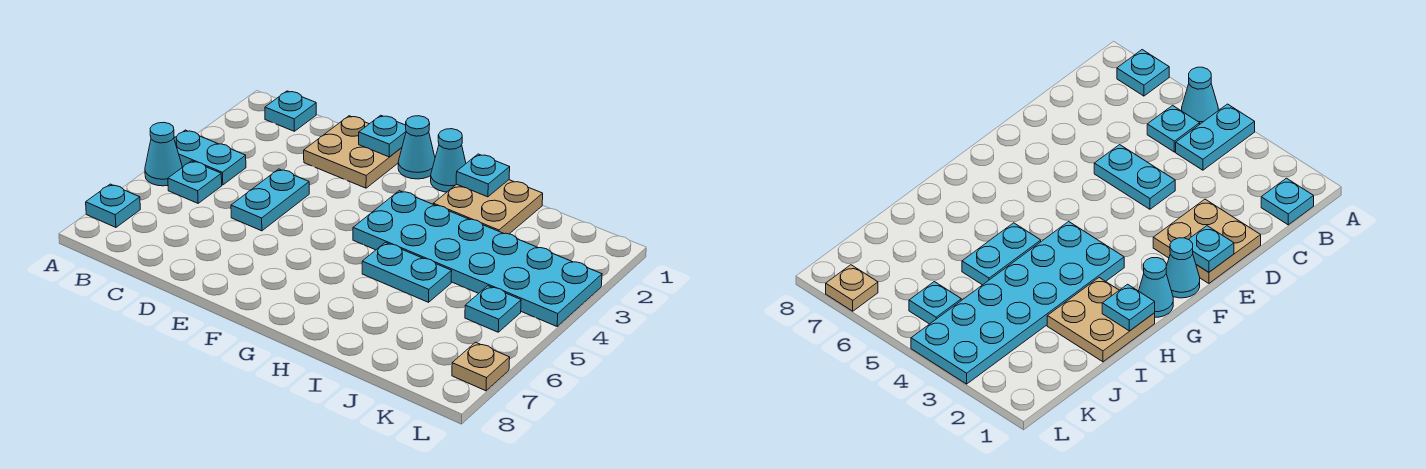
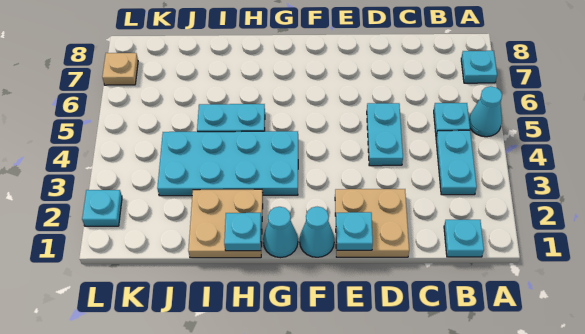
cyan 1x2 plate [174,130,246,185] -> cyan 1x2 plate turned to [436,130,477,195]
cyan 2x6 plate [353,191,602,326] -> cyan 2x4 plate [157,131,298,196]
cyan 1x1 plate [465,286,521,332] -> cyan 1x1 plate moved to [82,190,122,226]

